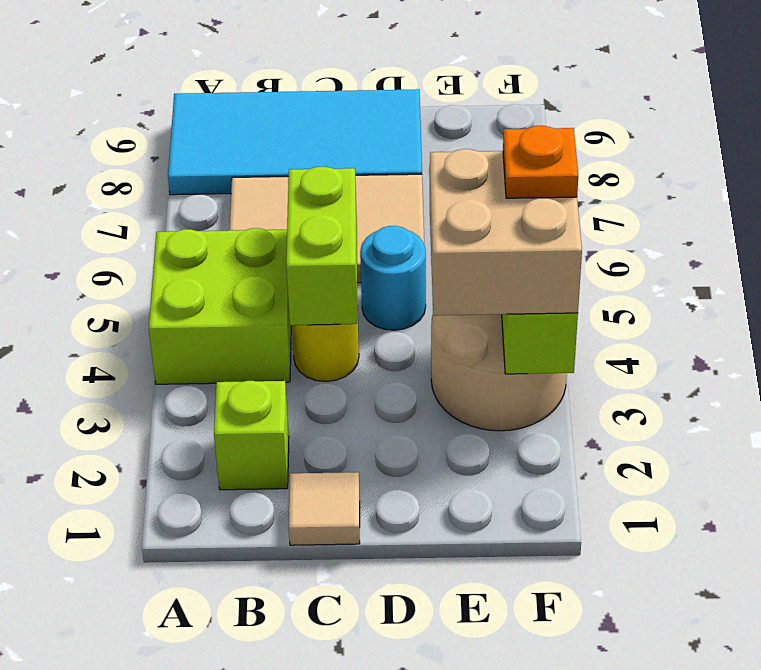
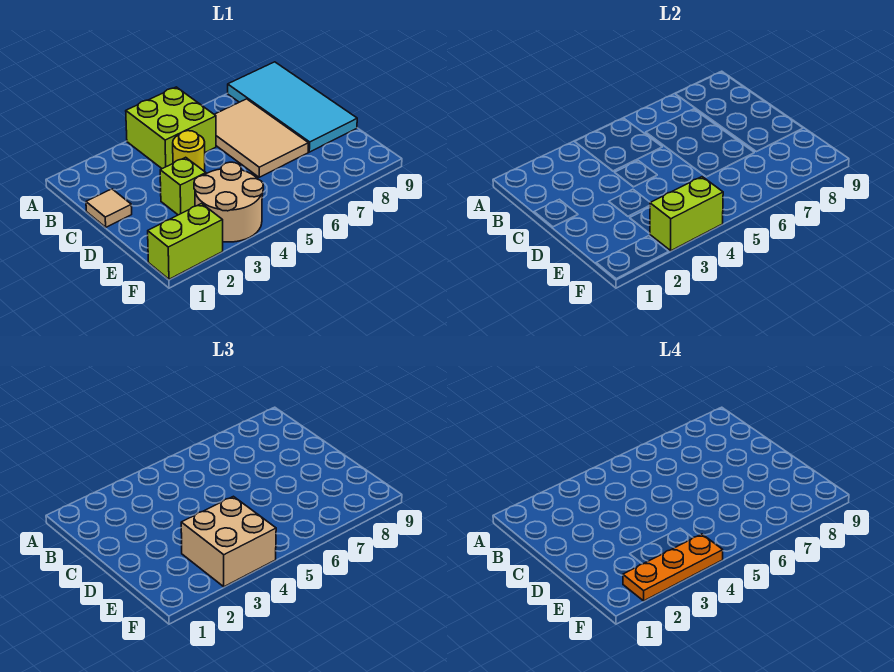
lime 1x1 brick [214,381,289,490] -> lime 1x1 brick moved to [160,157,206,215]
lime 1x2 brick [286,166,357,325] -> lime 1x2 brick moved to [148,204,223,279]
cyan 1x1 round brick [360,226,426,330] -> none
orange 1x1 plate [503,126,578,198] -> orange 1x3 plate [623,534,723,601]

